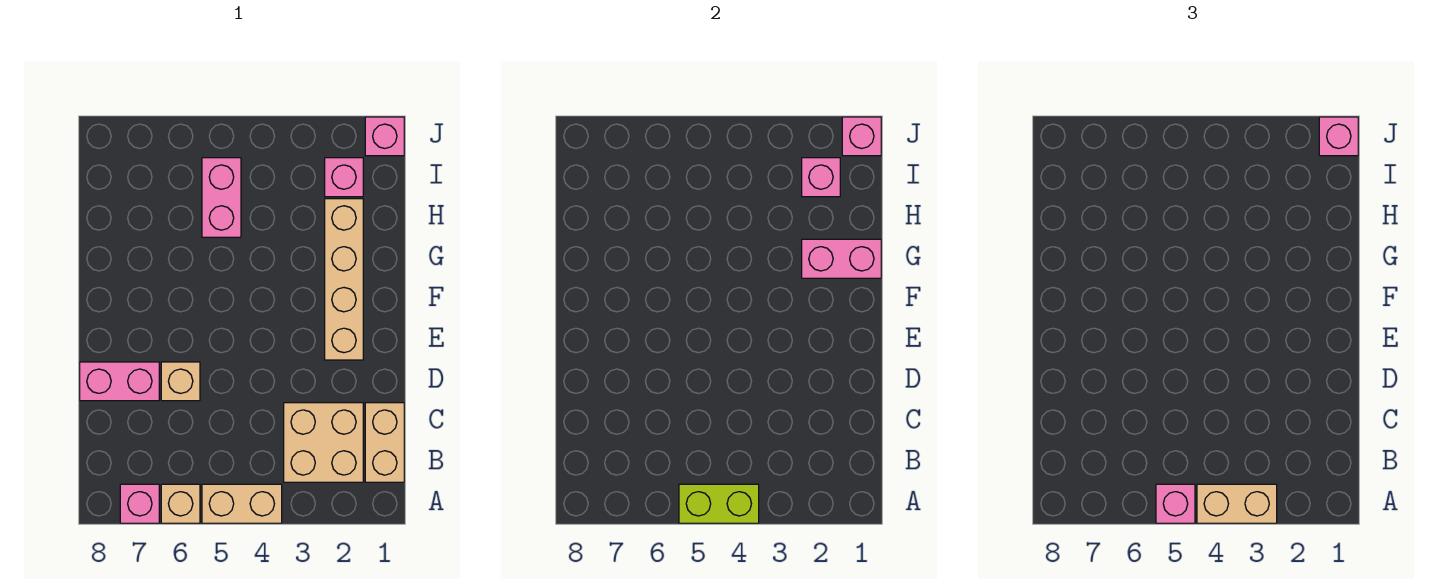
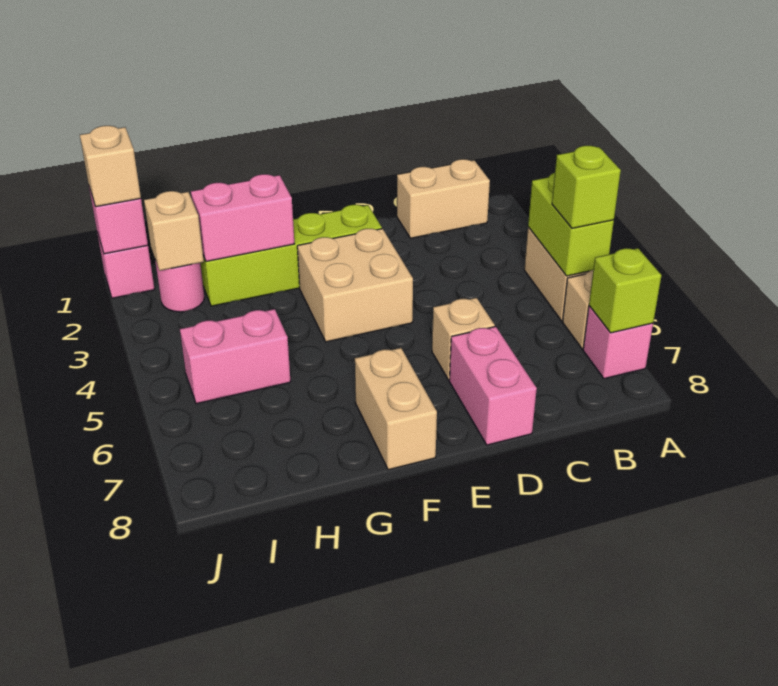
tan 1x2 brick [1197,484,1277,523] -> tan 1x2 brick moved to [355,348,437,470]
pink 1x1 brick [1156,484,1195,523] -> lime 1x1 brick [552,146,621,228]
none -> lime 1x1 brick [589,248,661,333]
tan 2x2 brick [284,403,363,482] -> tan 2x2 brick moved to [297,229,413,342]
tan 1x4 brick [325,199,363,360] -> lime 1x4 brick [200,205,382,306]
pink 1x2 brick [802,239,881,278] -> pink 1x2 brick turned to [191,174,294,262]
pink 1x1 brick [325,158,363,197] -> pink 1x1 round brick [155,260,204,312]
pink 1x1 brick [802,158,840,197] -> tan 1x1 brick [144,191,204,271]
pink 1x1 brick [1319,117,1358,156] -> tan 1x1 brick [80,126,141,207]

